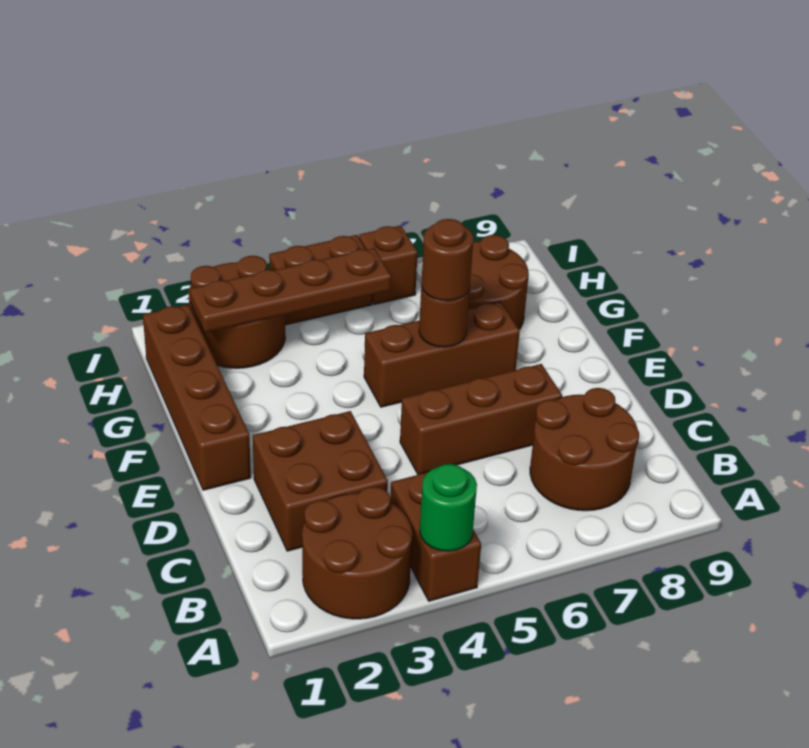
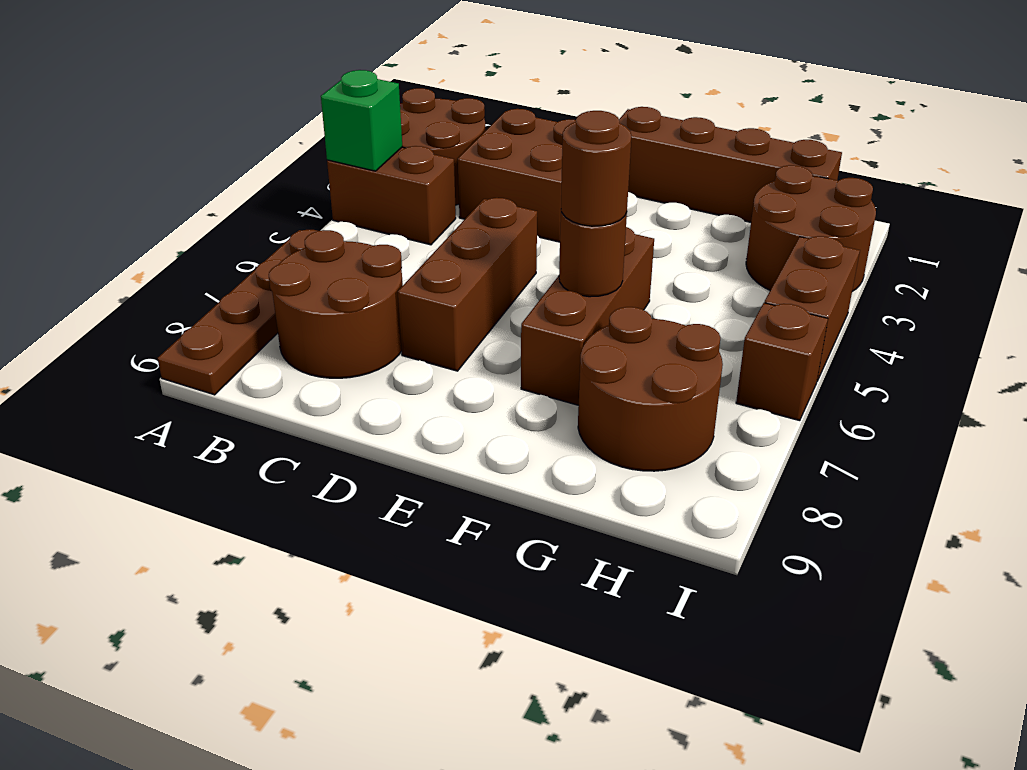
green 1x1 round brick [420,464,477,551] -> green 1x1 brick [321,70,402,171]
brown 1x4 plate [190,248,391,333] -> brown 1x4 plate moved to [158,230,317,395]

